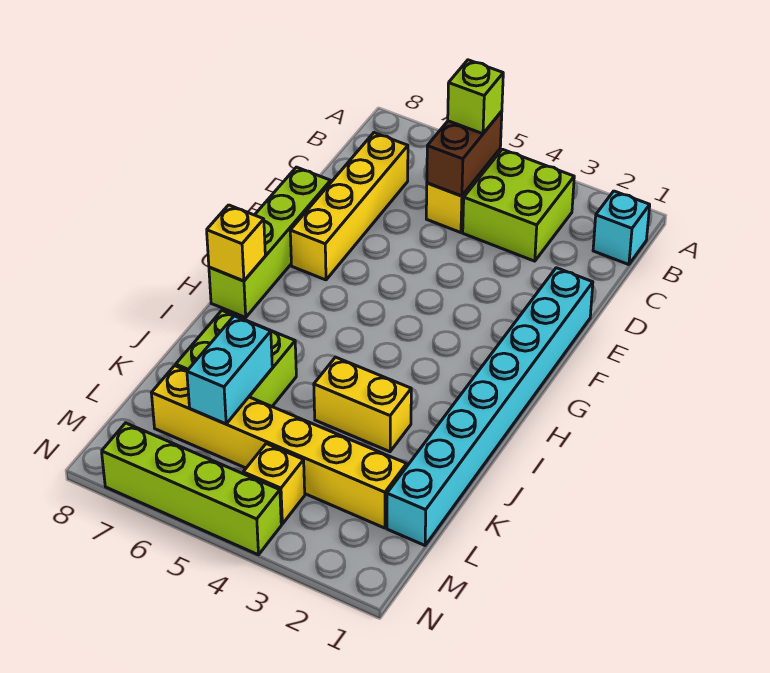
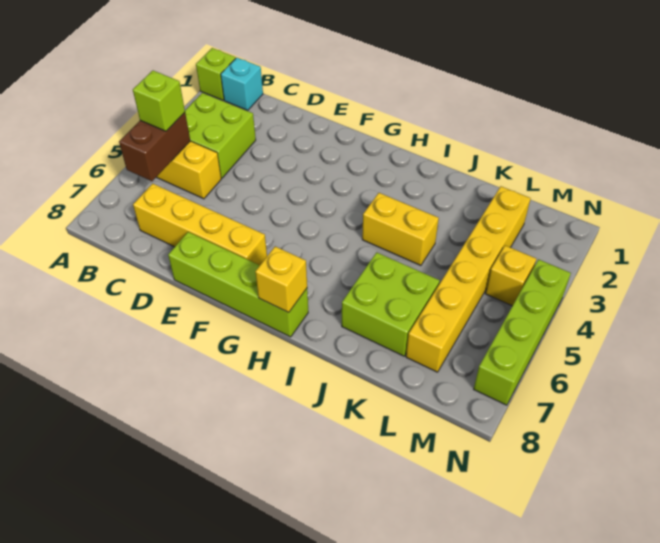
none -> lime 1x1 brick [196,48,236,100]
brown 1x2 brick [427,111,502,196] -> brown 1x2 brick turned to [119,113,190,181]
cyan 1x8 brick [387,268,593,545] -> none
yellow 1x2 brick [314,357,411,452] -> yellow 1x2 brick turned to [362,193,439,266]
cyan 1x2 brick [187,316,272,424] -> none

